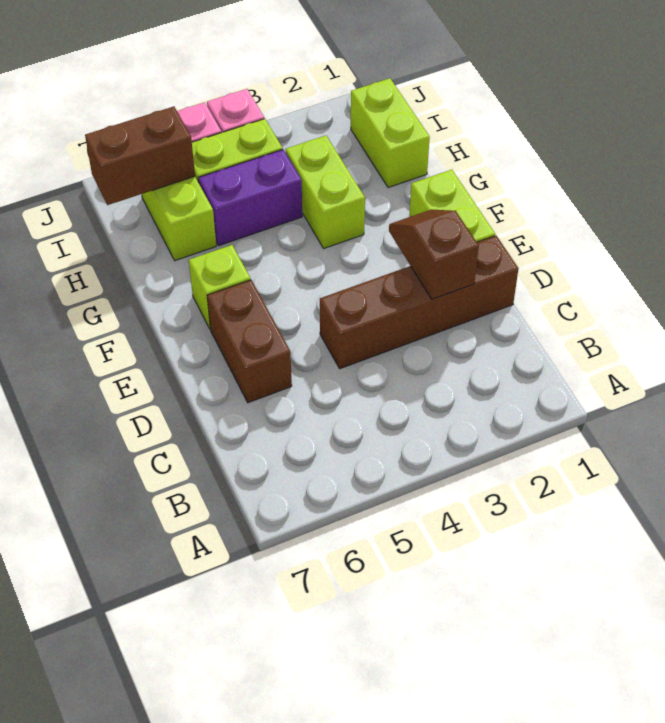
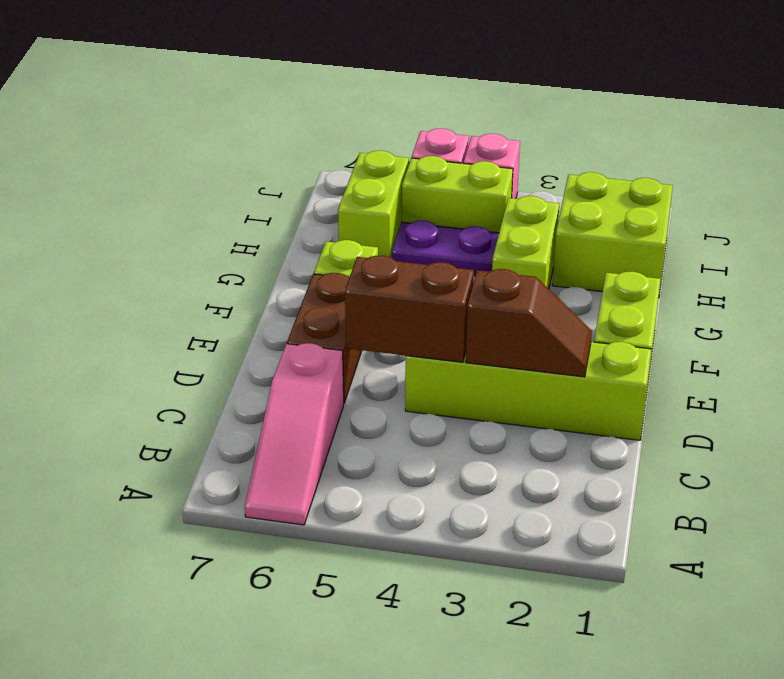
none -> pink 1x3 slope [245,343,344,525]
brown 1x4 brick [320,236,519,369] -> lime 1x4 brick [405,342,651,440]
brown 1x2 slope [389,209,479,299] -> brown 1x2 slope turned to [466,269,592,377]
lime 1x2 brick [351,78,430,188] -> lime 2x2 brick [552,172,673,298]
purple 1x2 brick [198,150,302,246] -> purple 1x2 plate [392,221,499,276]
brown 1x2 brick [85,106,195,205] -> brown 1x2 brick moved to [345,256,474,362]

